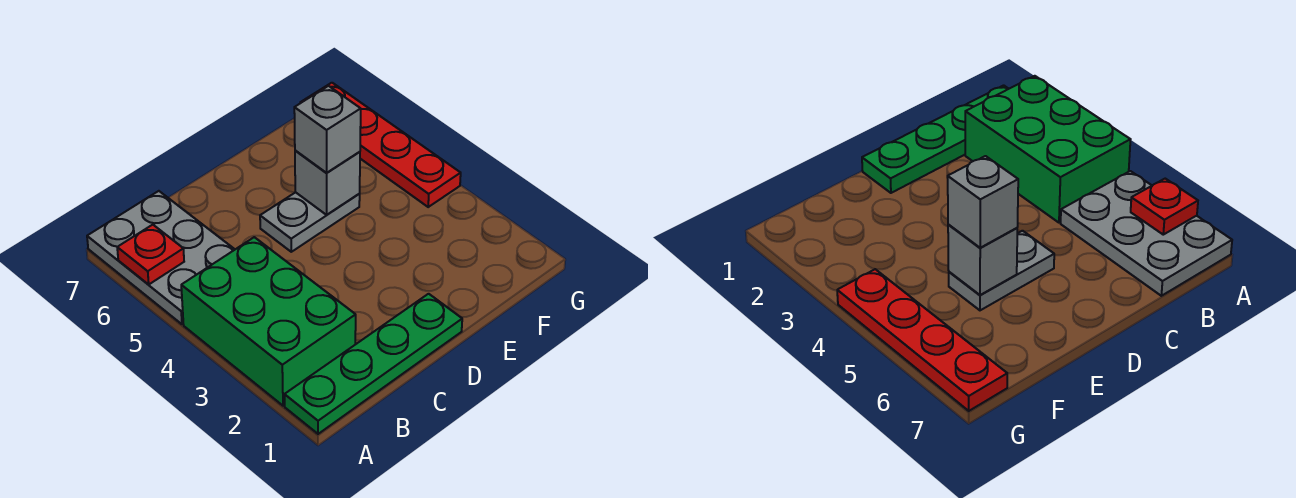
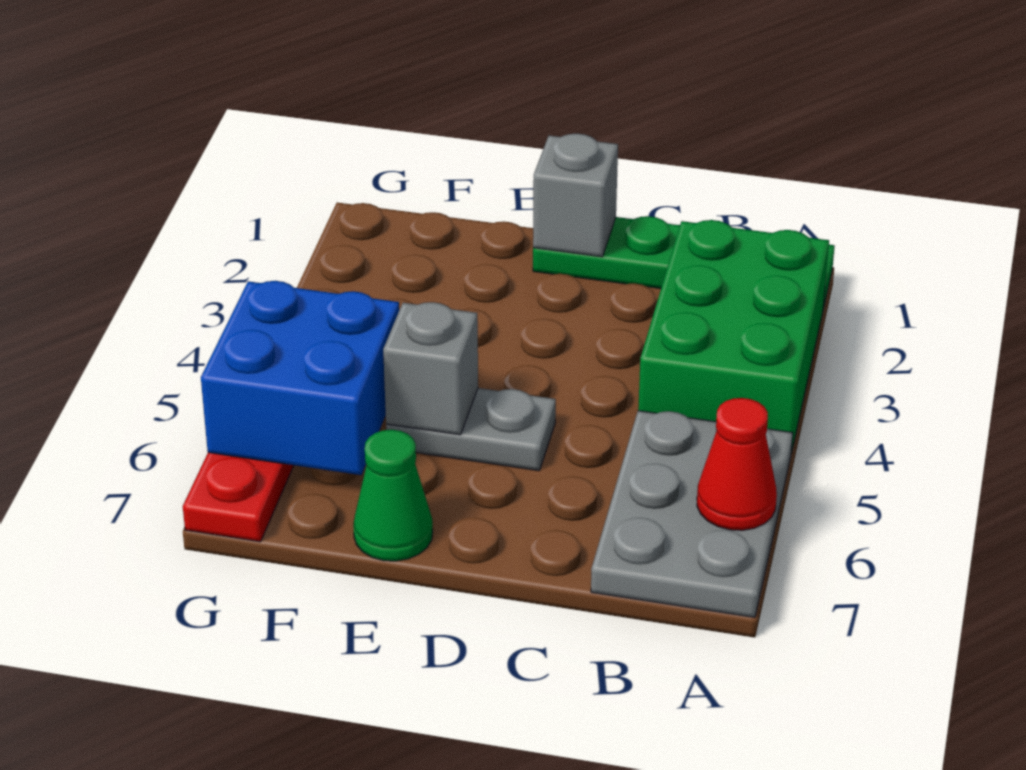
red 1x1 plate [117,225,184,285] -> red 1x1 cone [697,398,777,530]
grey 1x1 brick [294,86,361,173] -> grey 1x1 brick moved to [533,134,618,257]
none -> green 1x1 cone [353,430,433,561]
none -> blue 2x2 brick [201,281,399,475]

